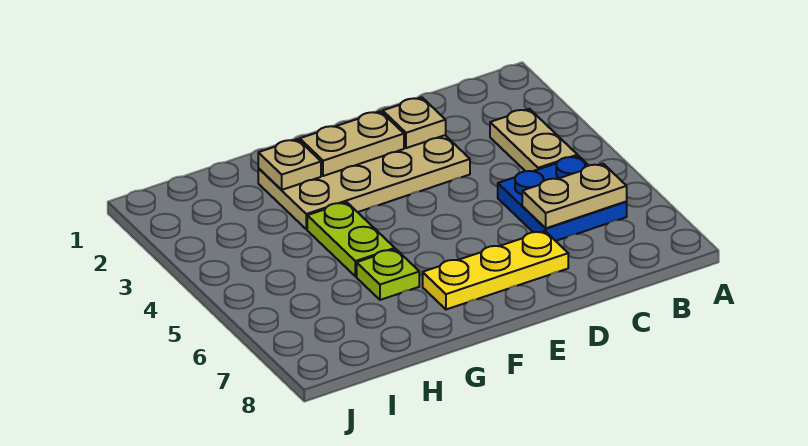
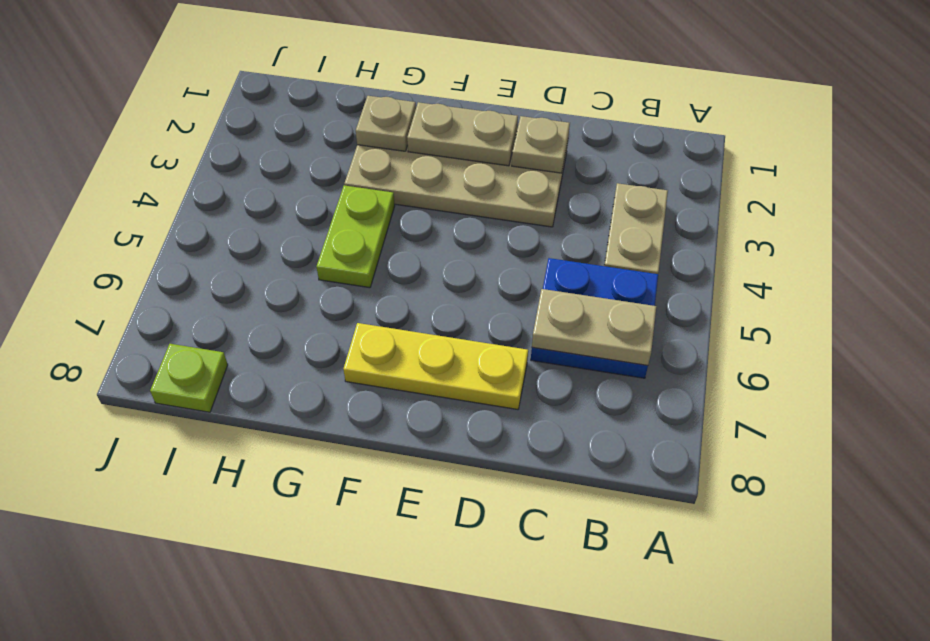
lime 1x1 plate [357,249,419,300] -> lime 1x1 plate moved to [150,344,228,412]

